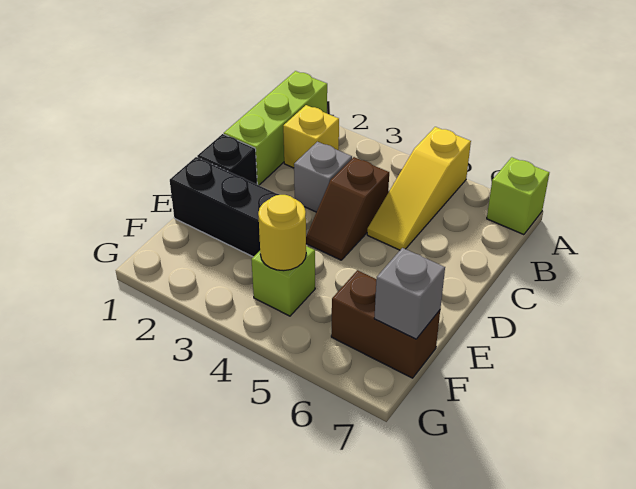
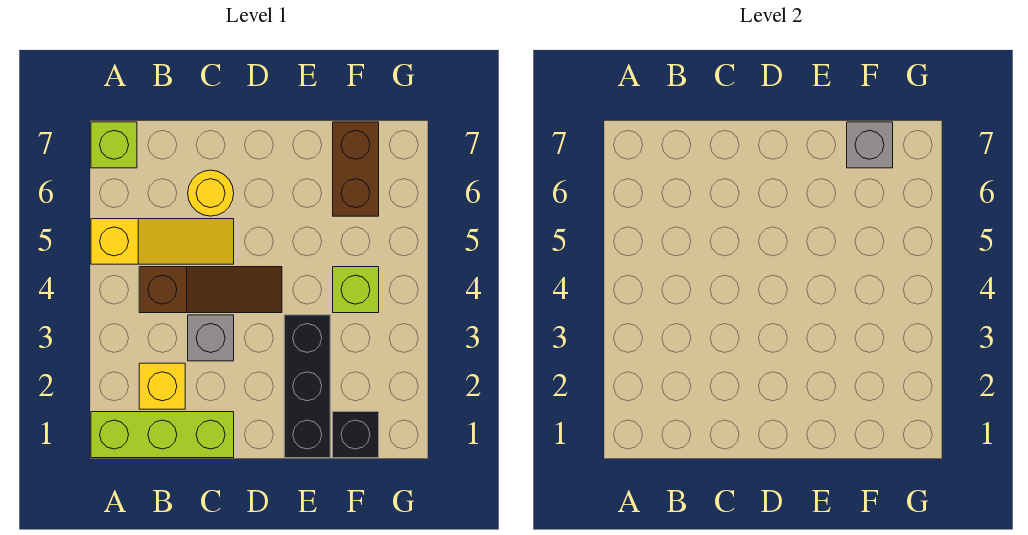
brown 1x2 slope [306,157,389,260] -> brown 1x3 slope [139,267,282,313]
black 1x1 brick [197,134,257,184] -> black 1x1 brick moved to [333,412,379,458]
yellow 1x1 round brick [258,195,306,271] -> yellow 1x1 round brick moved to [188,170,234,216]

